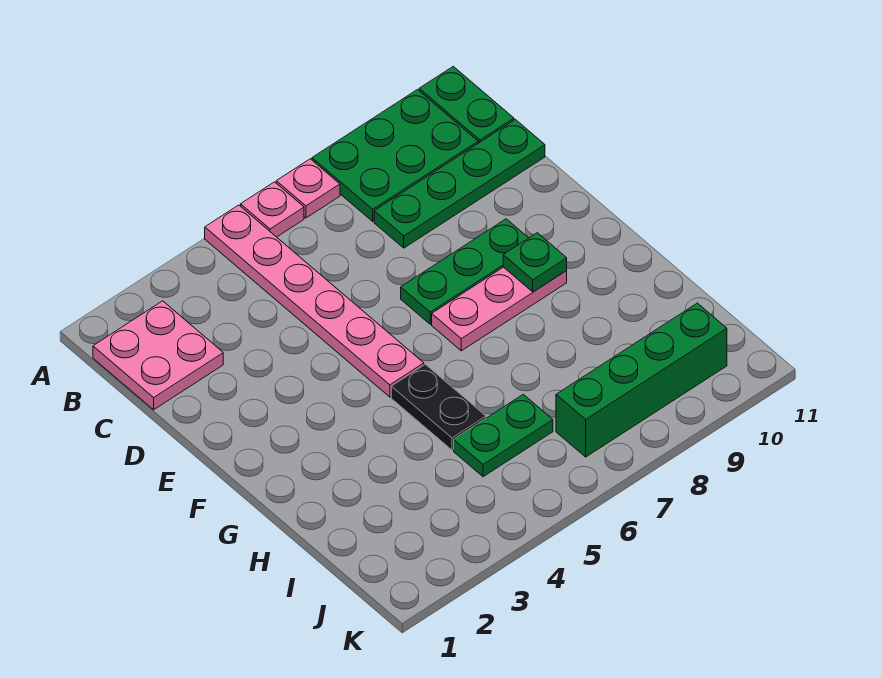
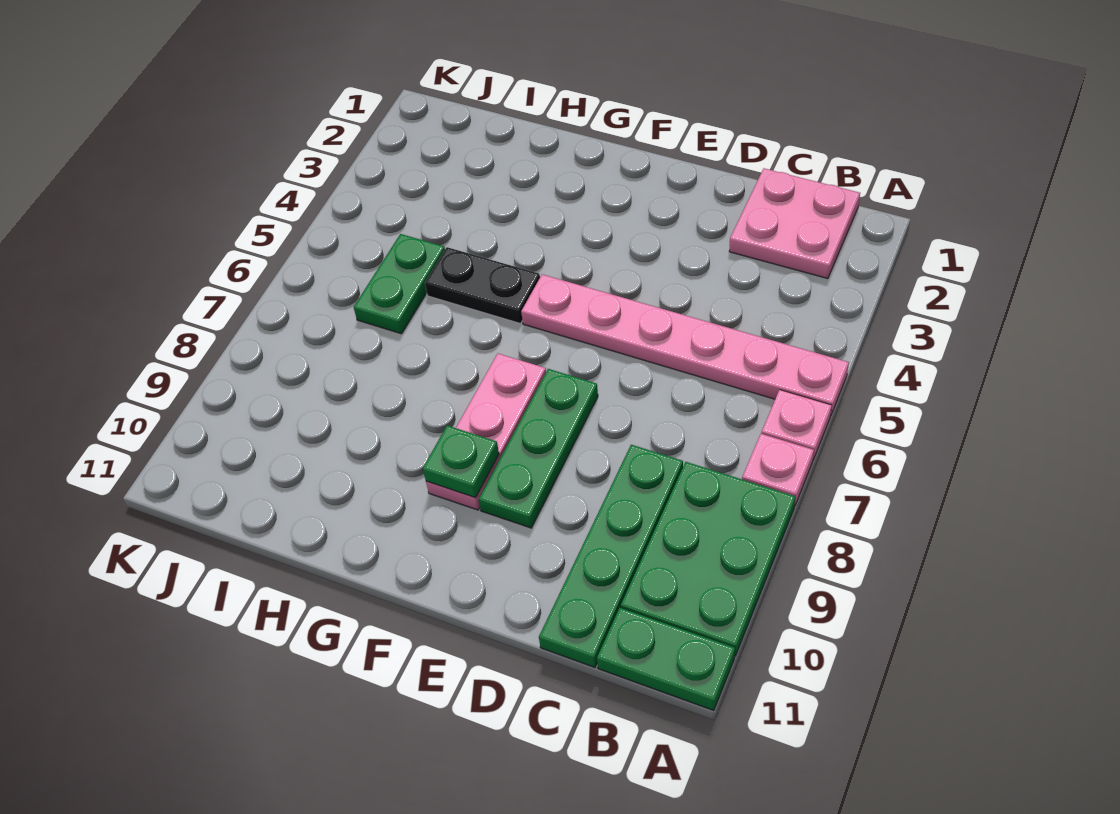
green 1x4 brick [556,303,727,457] -> none

